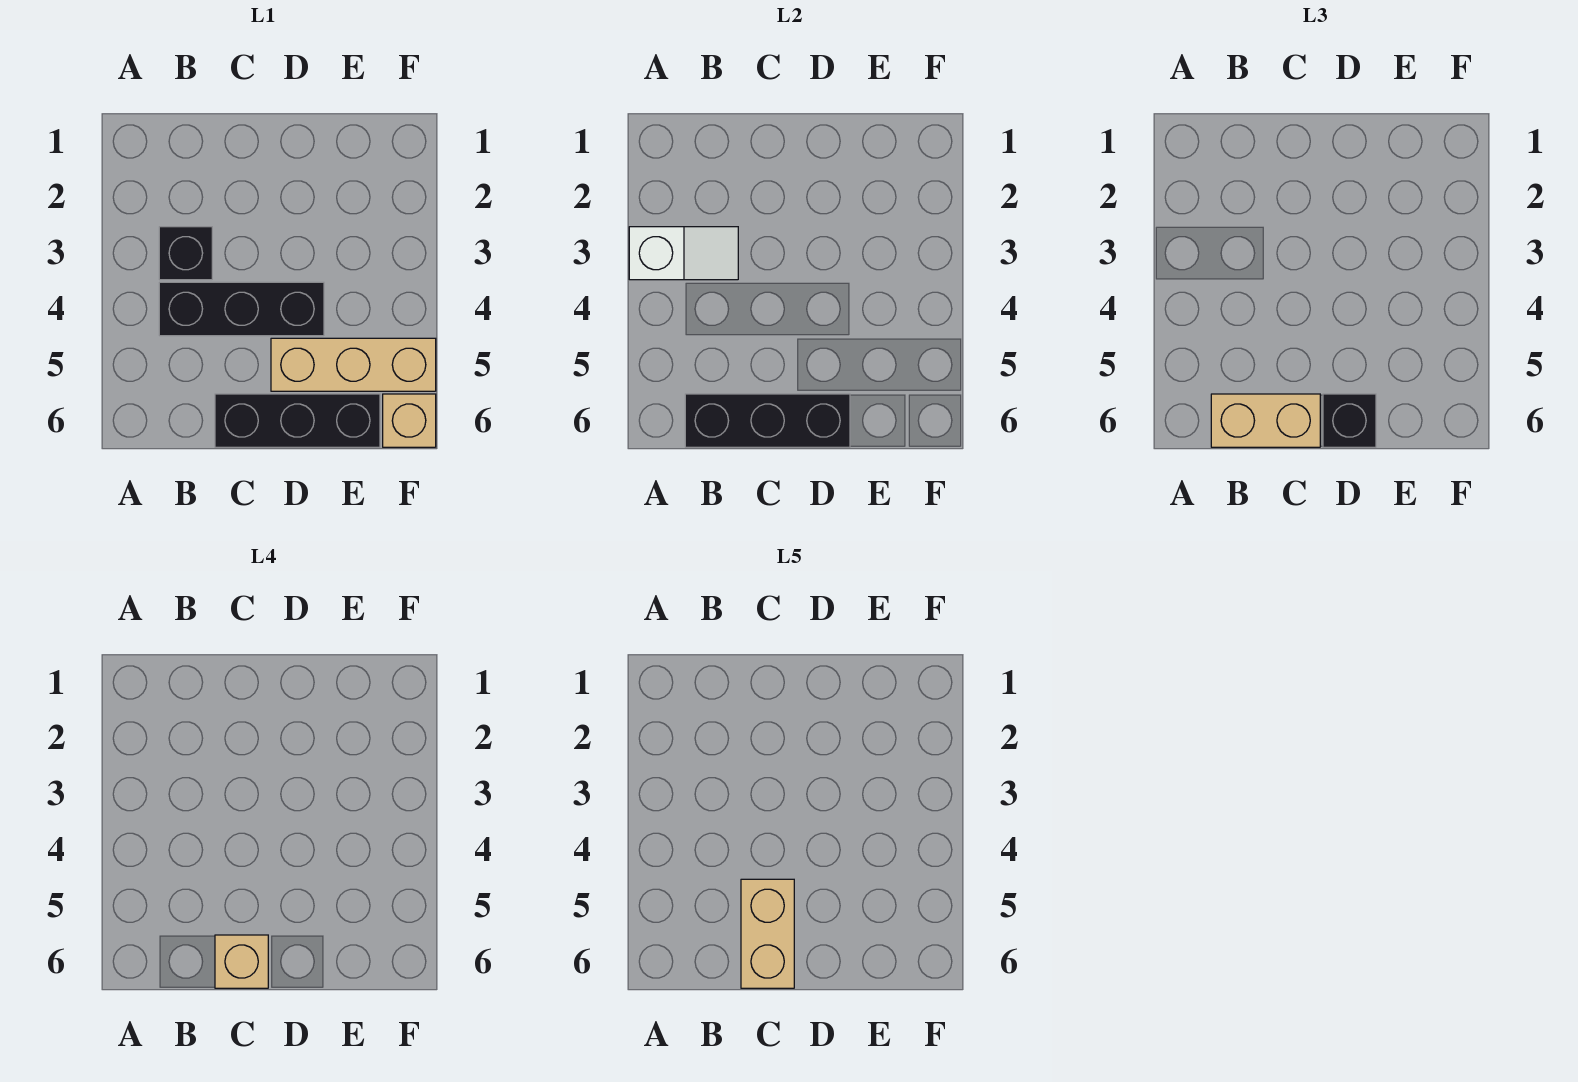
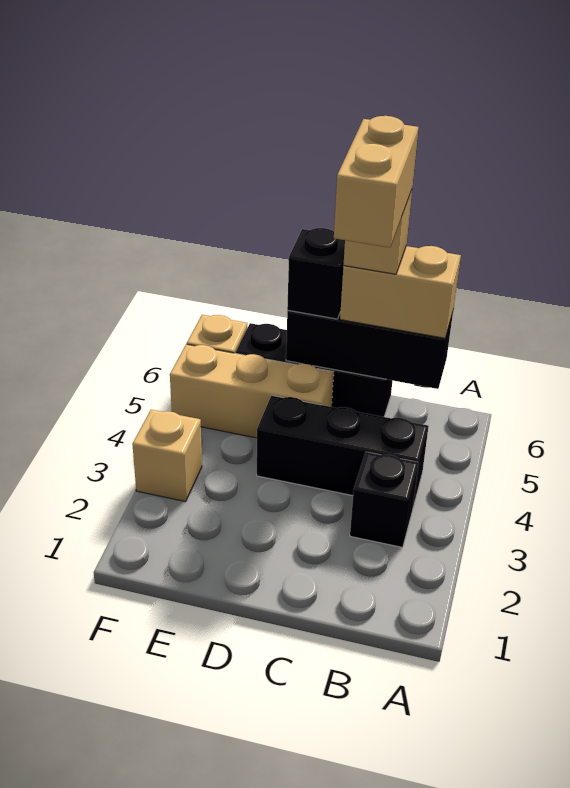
white 1x2 slope [629,227,738,280] -> none
none -> tan 1x1 brick [132,410,202,502]

